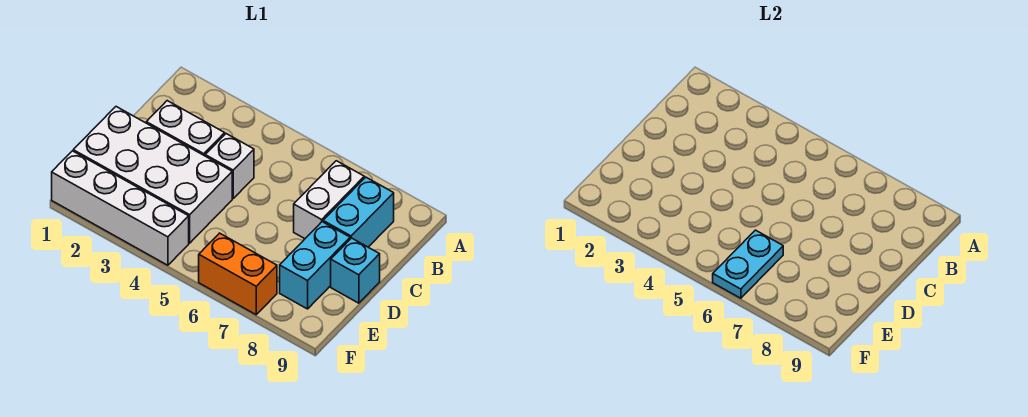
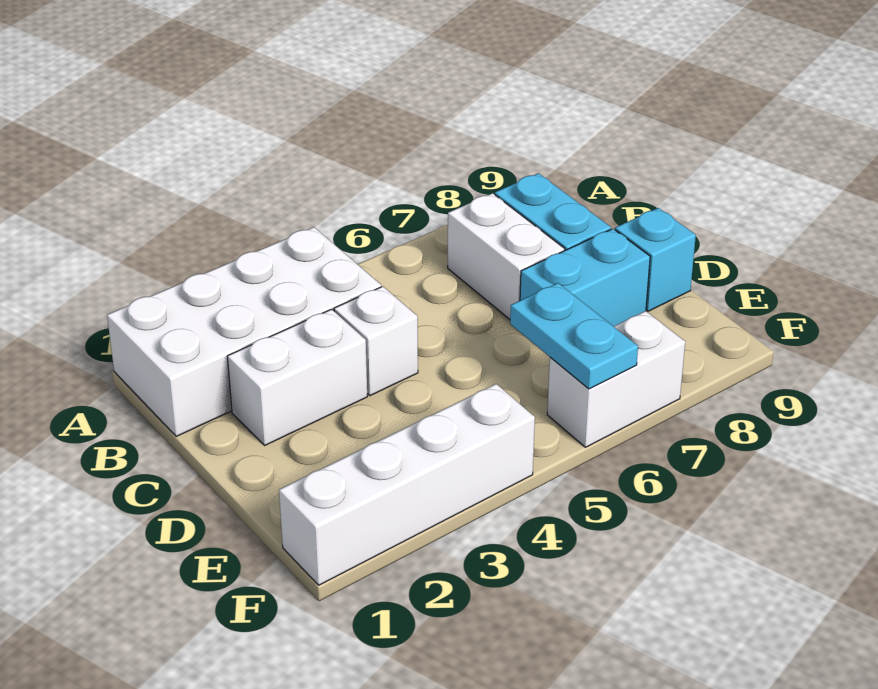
white 2x4 brick [73,107,232,243] -> white 2x4 brick moved to [107,227,381,436]
cyan 1x2 brick [280,222,350,309] -> cyan 1x2 brick turned to [520,229,650,326]
orange 1x2 brick [199,233,277,315] -> white 1x2 brick [547,311,685,447]

